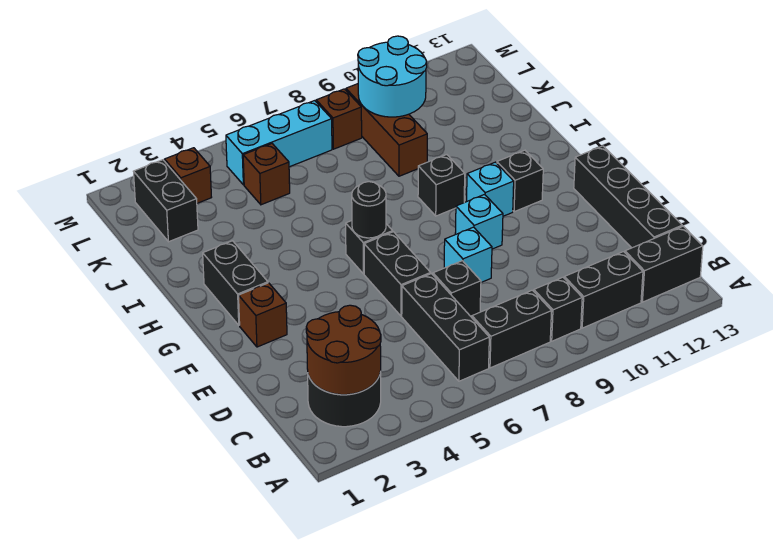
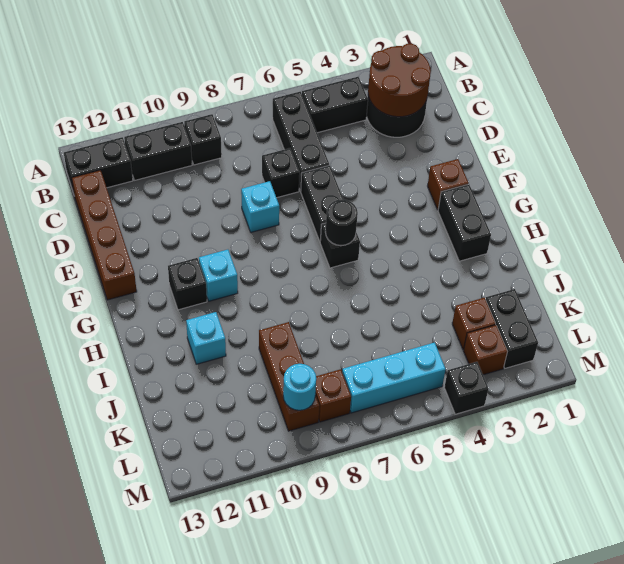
black 1x2 brick [472,290,552,368] -> black 1x2 brick moved to [302,77,368,133]
black 1x4 brick [574,146,682,248] -> brown 1x4 brick [72,170,137,300]
cyan 1x1 brick [455,194,503,249] -> cyan 1x1 brick moved to [186,312,226,364]
black 1x1 brick [418,155,465,216] -> black 1x1 brick moved to [444,362,488,414]
brown 1x1 brick [243,144,290,205] -> brown 1x1 brick moved to [452,298,496,350]
cyan 2x2 round brick [358,36,427,117] -> cyan 1x1 round brick [283,364,316,410]

